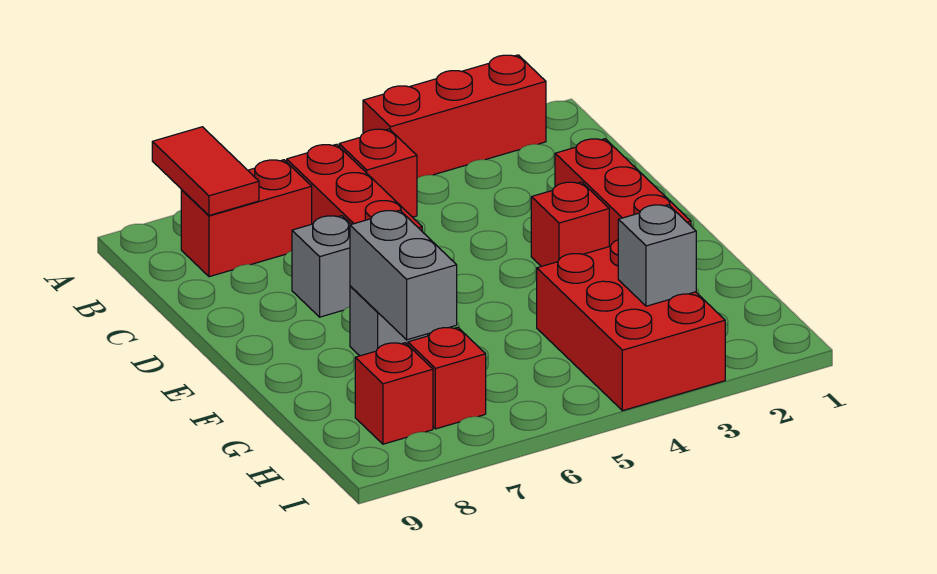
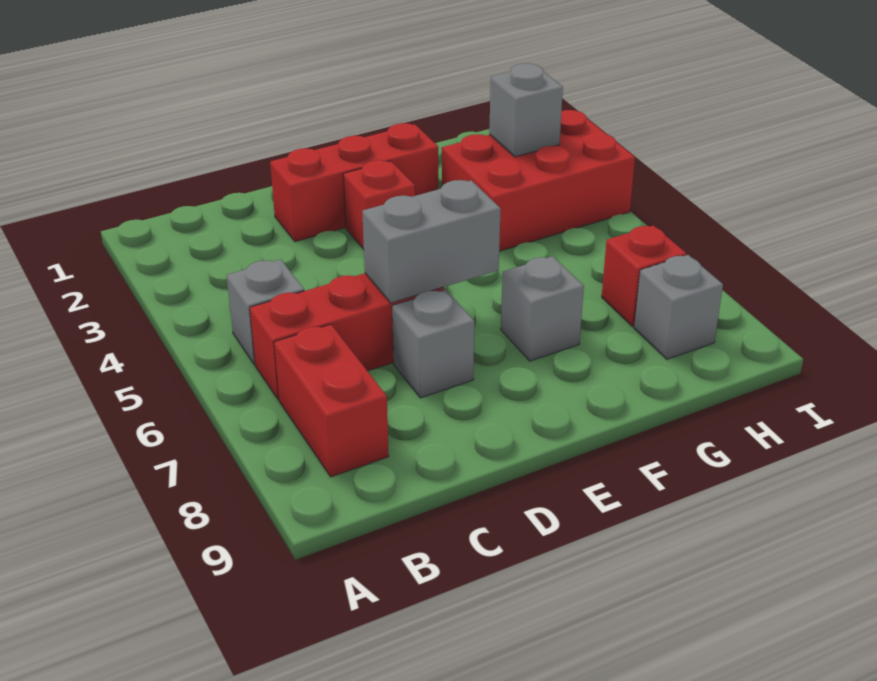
red 1x3 brick [363,55,546,178] -> none
red 1x2 tile [152,127,259,215] -> none
red 1x1 brick [339,129,417,217] -> grey 1x1 brick [226,259,304,365]
grey 1x2 brick [350,210,457,340] -> grey 1x2 brick moved to [362,180,501,303]
red 1x1 brick [355,343,433,444] -> grey 1x1 brick [634,255,723,359]

